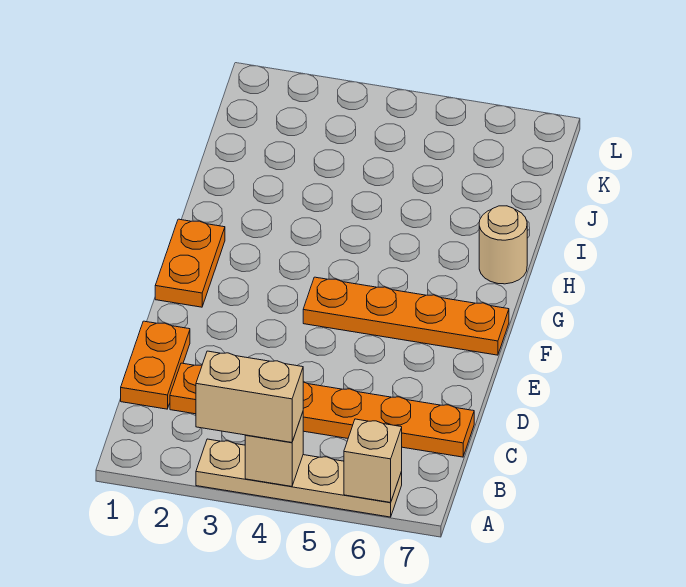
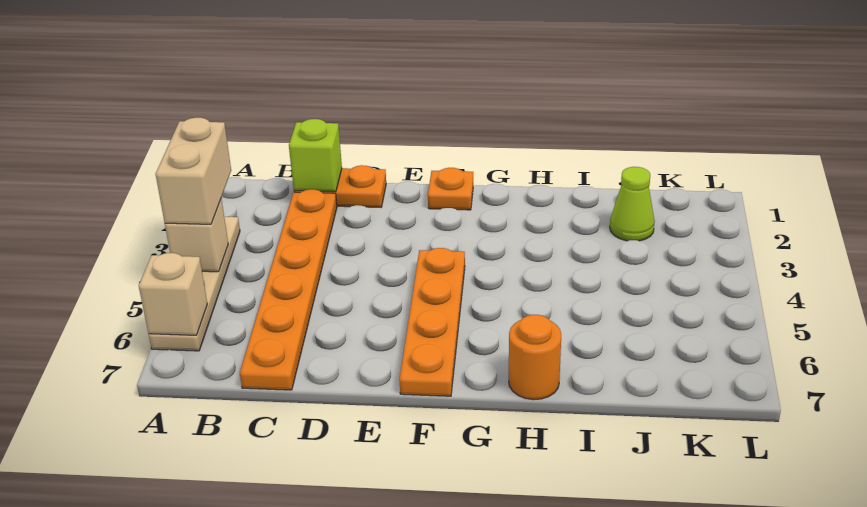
none -> lime 1x1 brick [289,119,342,192]
orange 1x2 plate [155,219,225,307] -> orange 1x1 plate [428,168,473,210]
tan 1x1 round brick [479,206,527,284] -> orange 1x1 round brick [509,315,561,400]
none -> lime 1x1 cone [610,167,655,241]

